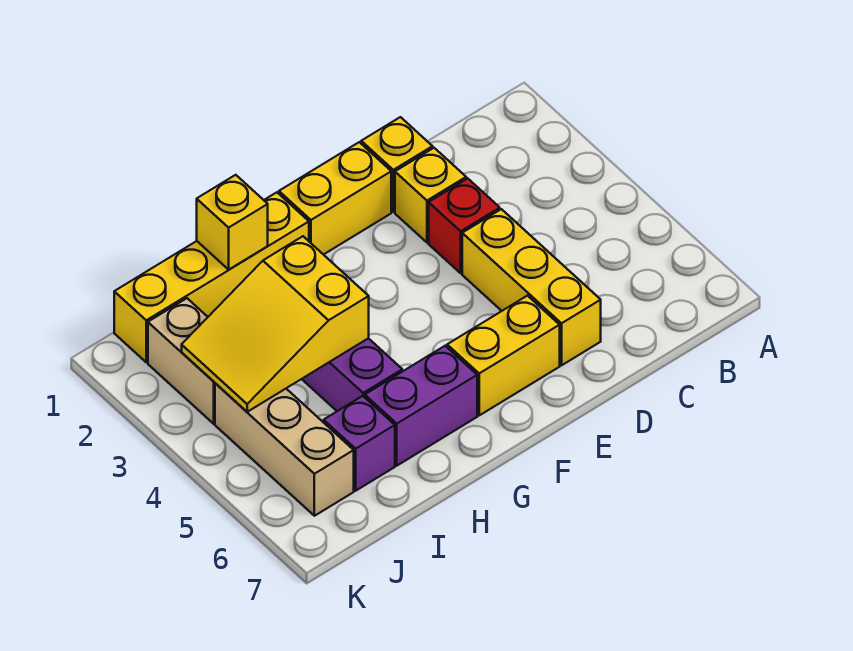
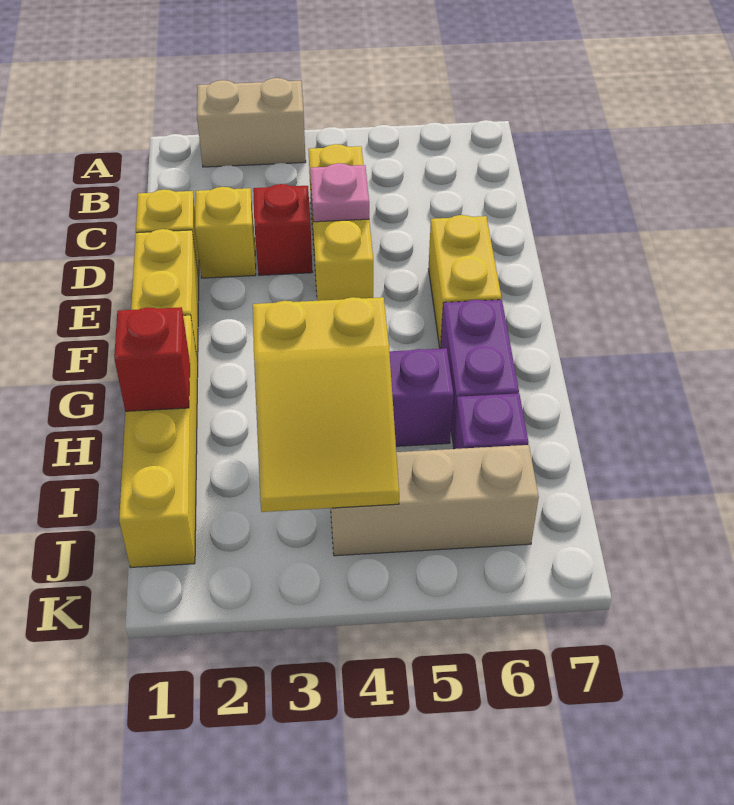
yellow 1x3 brick [462,209,601,365] -> yellow 1x3 brick turned to [308,144,373,301]
none -> pink 1x1 plate [310,163,369,222]
yellow 1x1 brick [197,175,268,269] -> red 1x1 brick [114,307,190,411]
tan 1x2 brick [148,298,215,424] -> tan 1x2 brick moved to [197,78,306,167]

